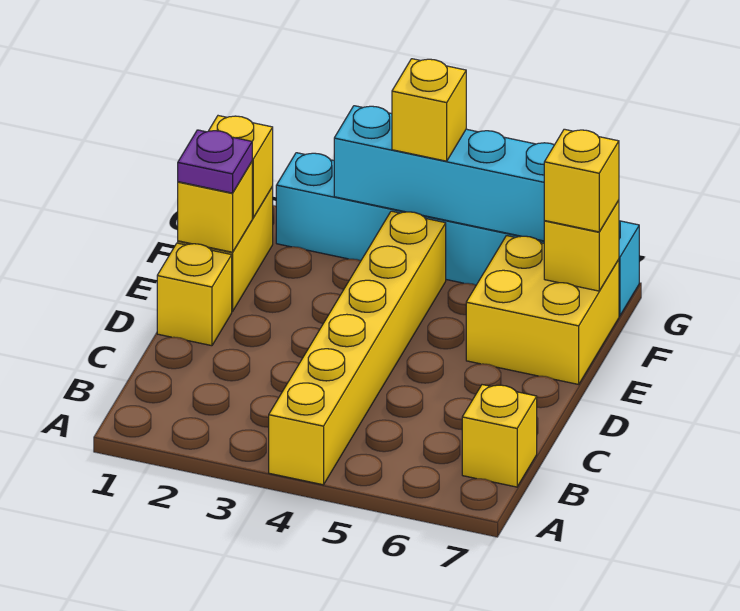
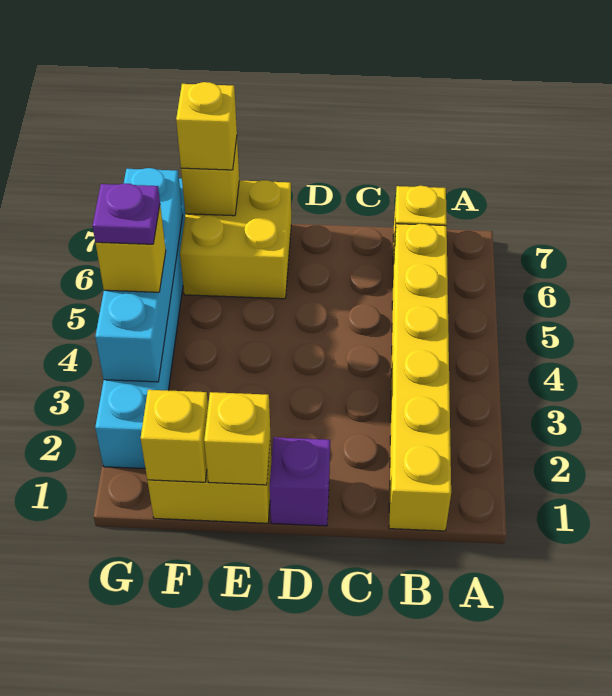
yellow 1x6 brick [269,211,446,485] -> yellow 1x6 brick turned to [389,224,451,531]
yellow 1x1 brick [157,243,232,346] -> purple 1x1 brick [270,437,330,526]
purple 1x1 plate [178,130,252,193] -> purple 1x1 plate moved to [93,183,160,244]

